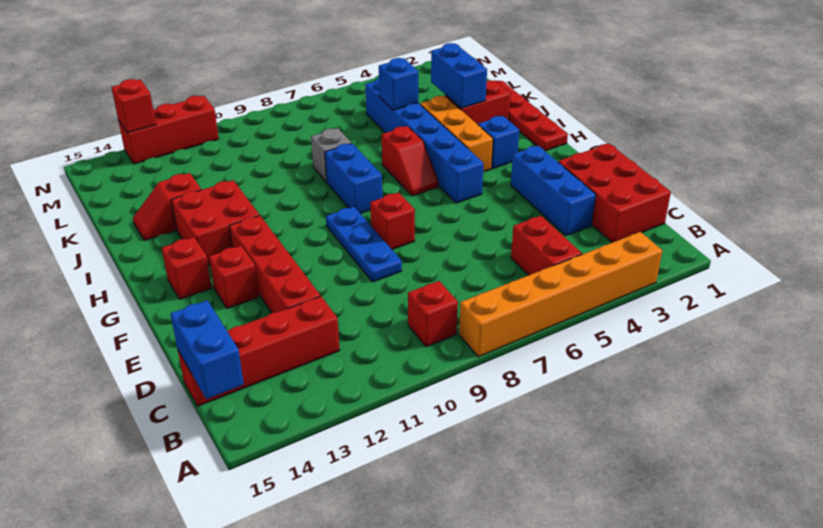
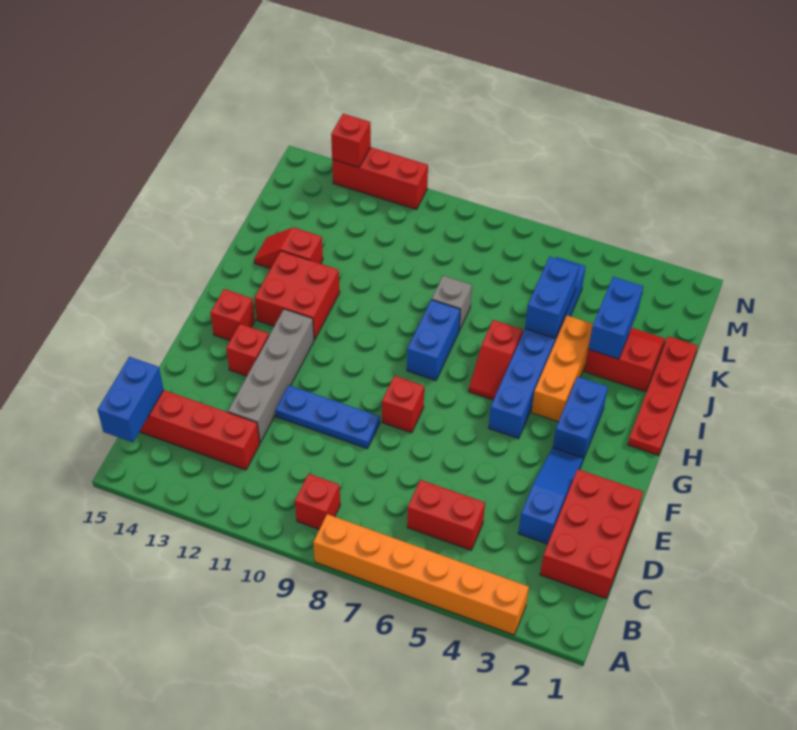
red 1x2 brick [511,216,582,275] -> red 1x2 brick turned to [407,480,485,550]
blue 1x3 brick [511,146,596,235] -> blue 1x3 slope [518,448,583,544]
red 1x4 brick [229,216,320,313] -> grey 1x4 brick [228,309,314,443]
blue 1x3 plate [326,207,402,282] -> blue 1x3 plate turned to [275,385,380,449]
blue 1x1 brick [478,116,519,168] -> blue 1x2 brick [553,377,608,459]
blue 1x1 brick [379,58,418,110] -> blue 1x2 brick [525,257,579,338]

